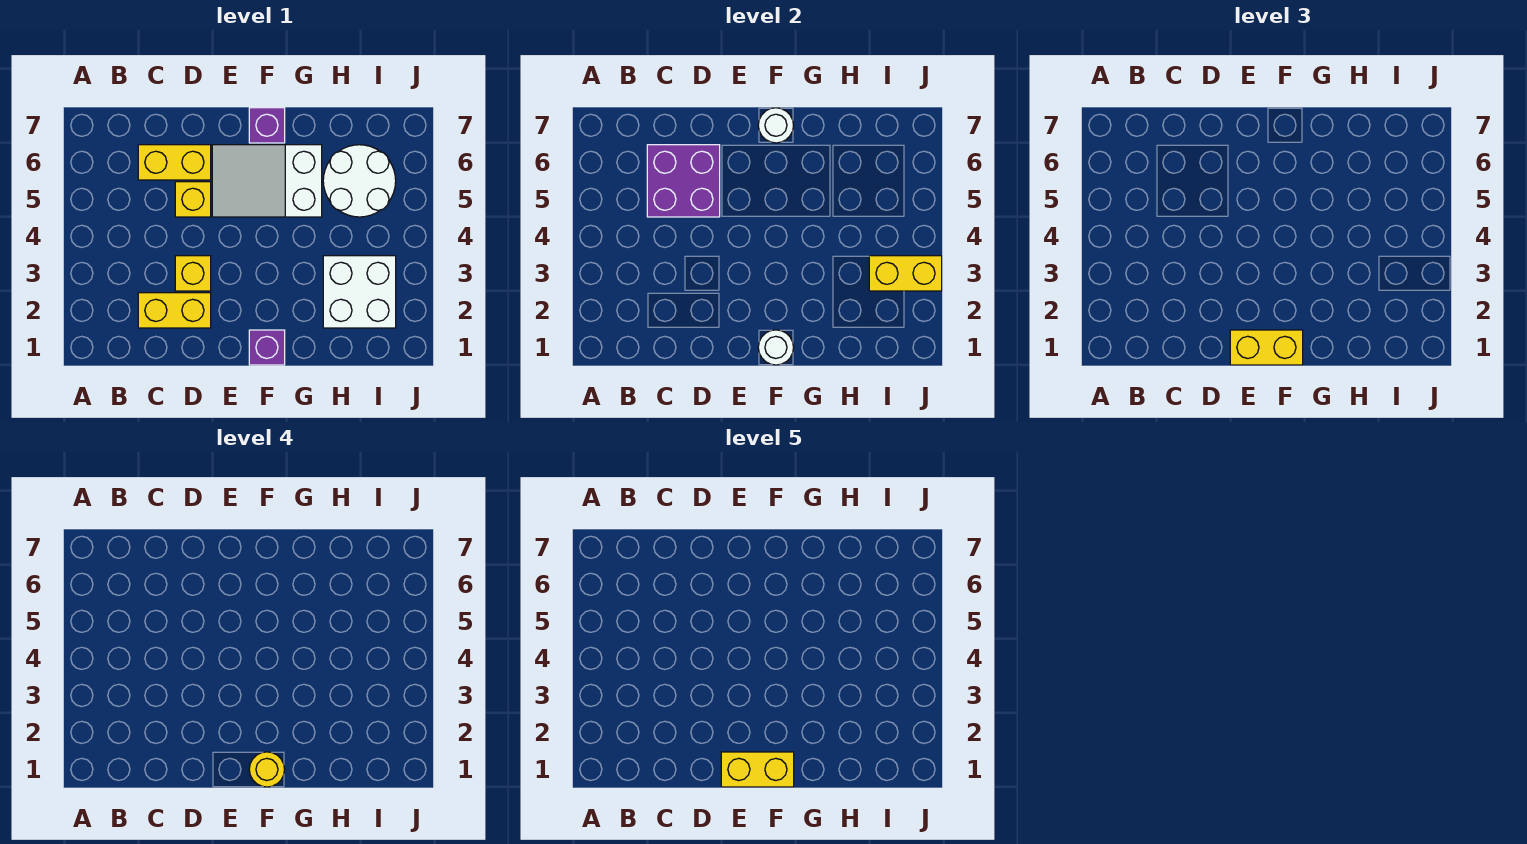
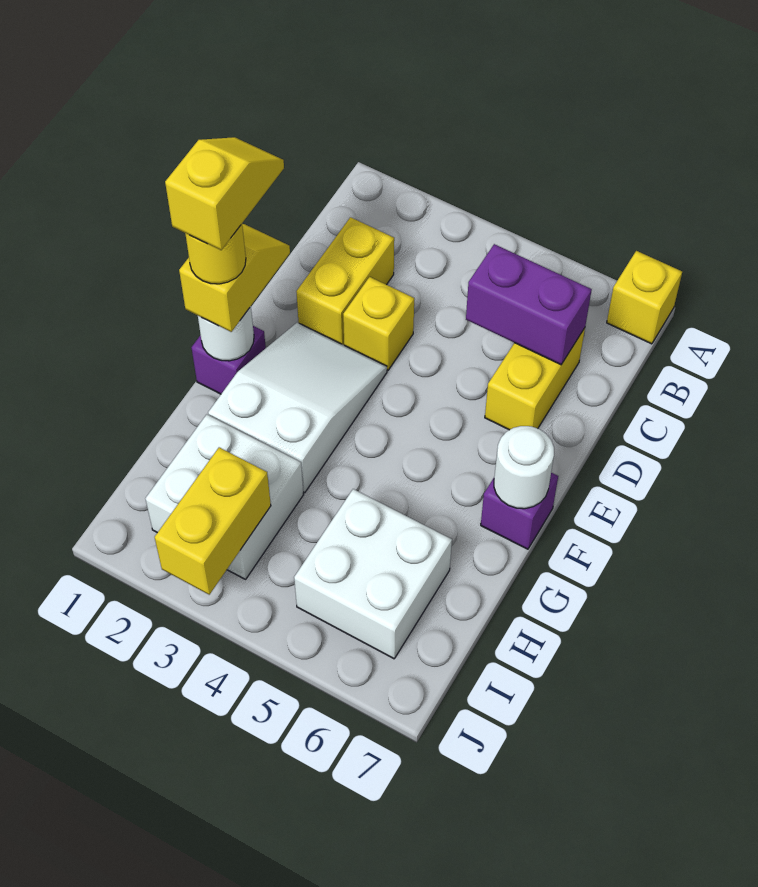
purple 2x2 brick [647,145,720,217] -> purple 1x2 brick [466,244,592,365]
yellow 1x1 brick [175,182,211,217] -> yellow 1x1 brick moved to [607,251,682,344]
yellow 1x2 brick [1230,330,1303,365] -> yellow 1x2 slope [179,224,290,332]
yellow 1x2 brick [721,752,794,787] -> yellow 1x2 slope [165,137,284,250]
white 2x3 slope [212,145,322,217] -> white 2x3 slope moved to [208,323,387,493]
white 2x2 round brick [323,145,396,217] -> white 2x2 brick [294,489,452,659]

